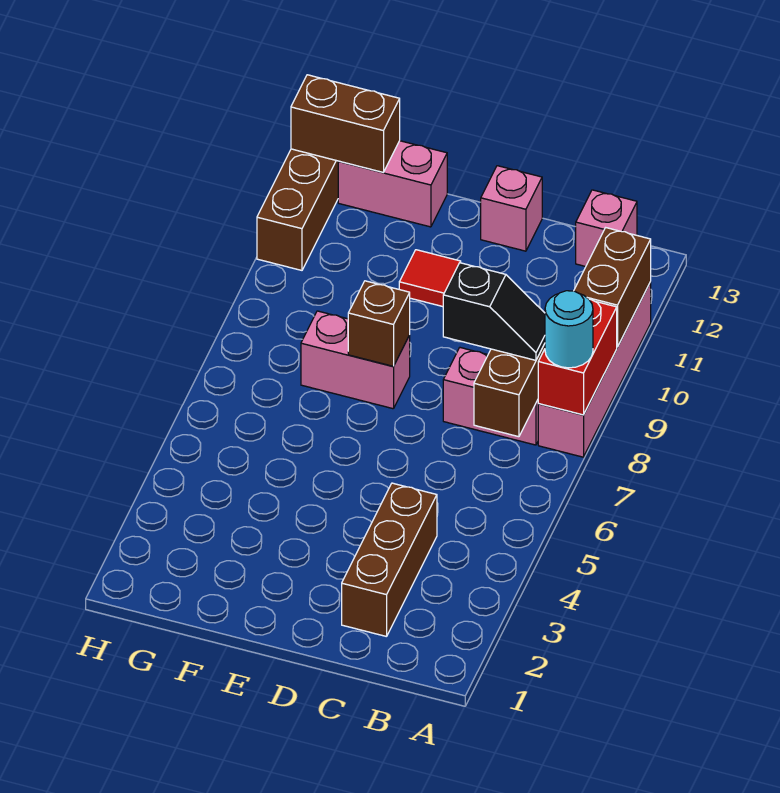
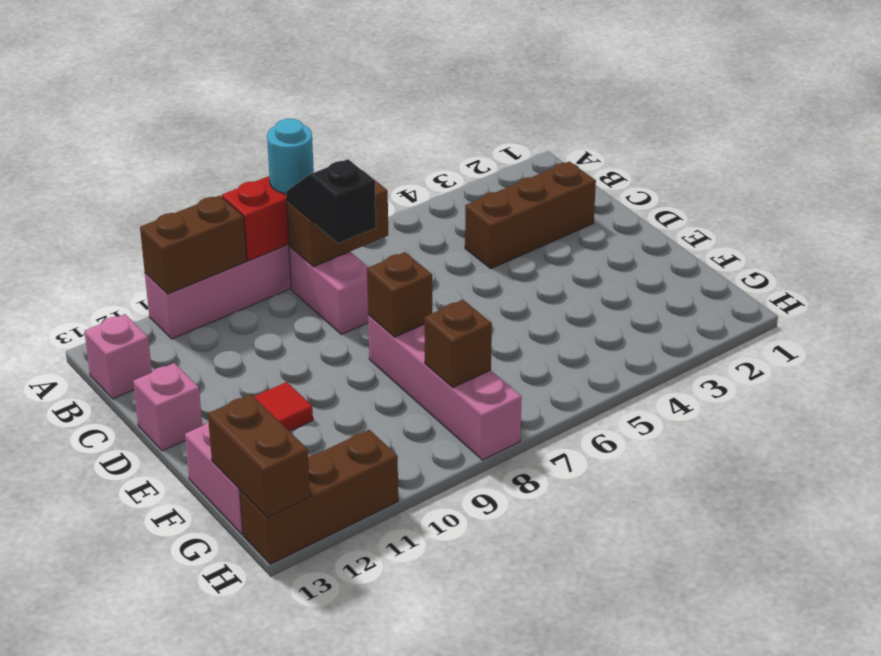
pink 1x2 brick [301,311,410,409] -> pink 1x4 brick [368,315,522,460]
none -> brown 1x1 brick [424,300,492,388]

